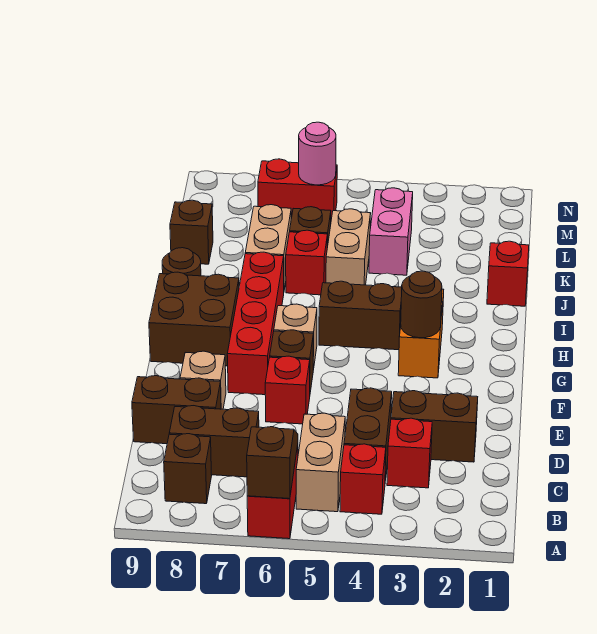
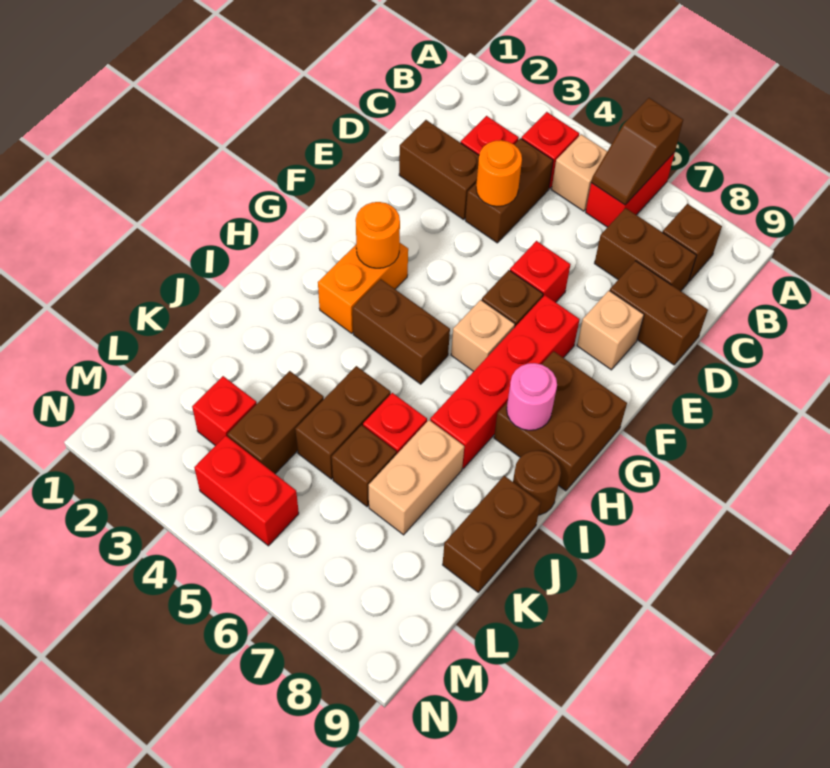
tan 1x2 brick [296,413,345,512] -> tan 1x1 brick [551,134,607,211]
none -> orange 1x1 round brick [476,140,522,206]
brown 1x1 round brick [401,271,442,338] -> orange 1x1 round brick [356,202,400,268]
red 1x1 brick [487,241,529,306] -> red 1x1 brick moved to [192,376,257,446]
tan 1x2 brick [326,209,371,285] -> brown 1x2 brick [295,366,391,479]
pink 1x2 brick [369,188,413,275] -> brown 1x2 brick [227,371,324,474]
brown 1x1 brick [170,200,213,264] -> brown 1x2 brick [443,476,541,592]
red 1x2 brick [258,159,337,219] -> red 1x2 brick moved to [194,436,299,546]
pink 1x1 round brick [299,122,336,185] -> pink 1x1 round brick moved to [507,363,557,430]

